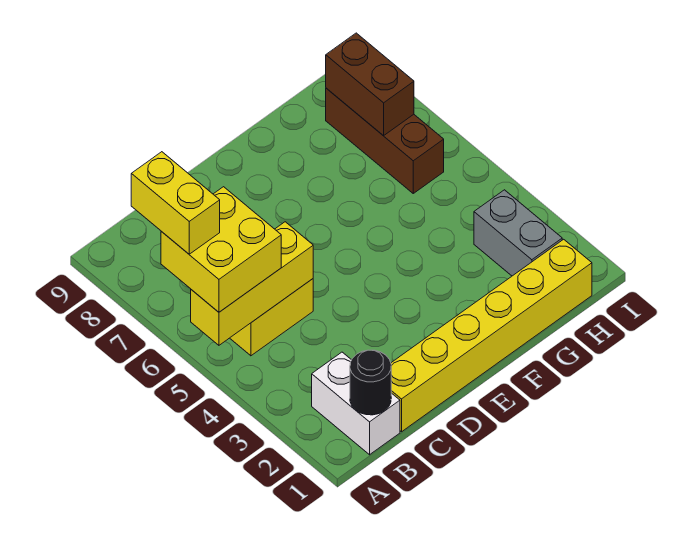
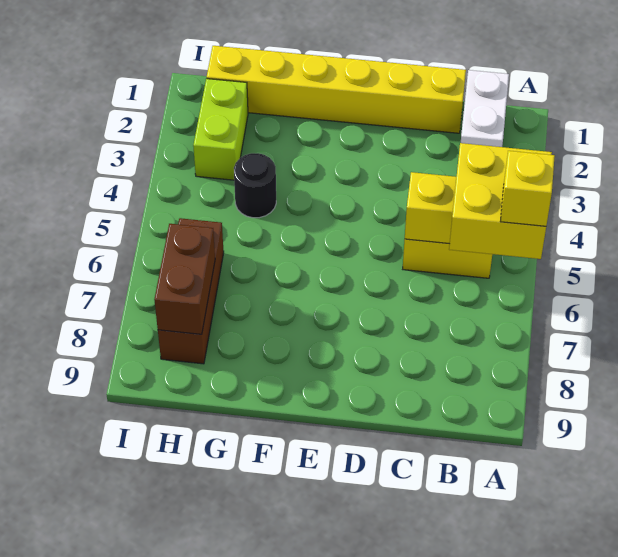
yellow 1x2 brick [131,152,220,254] -> yellow 1x1 brick [500,151,555,226]
black 1x1 round brick [350,350,391,415] -> black 1x1 round brick moved to [234,153,276,218]
grey 1x2 brick [474,190,562,276] -> lime 1x2 brick [193,79,248,180]

